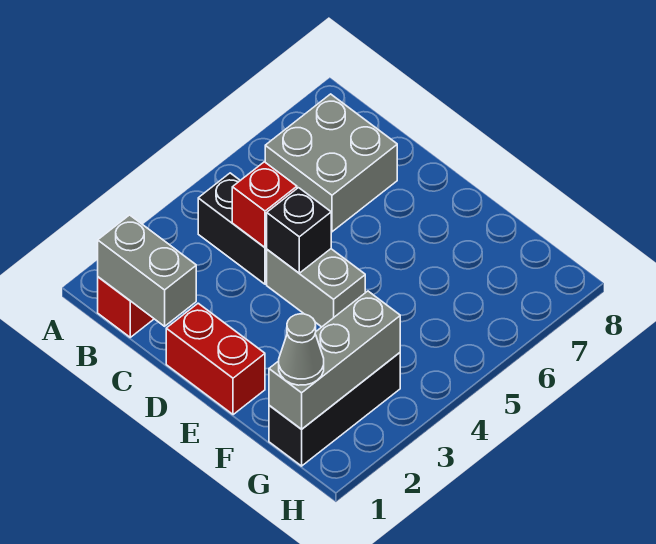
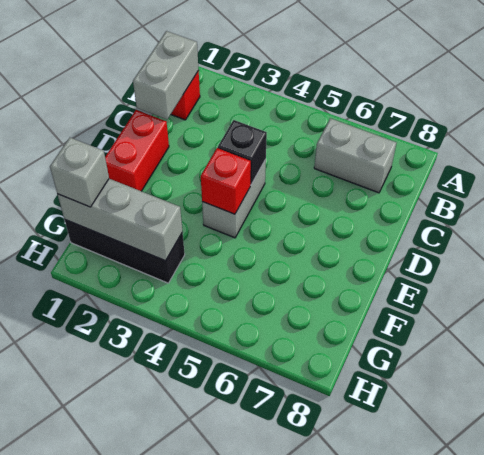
black 1x2 brick [198,173,267,284] -> none
grey 2x2 brick [265,94,397,232] -> grey 1x2 brick [314,118,396,193]
red 1x1 brick [232,162,297,247] -> red 1x1 brick moved to [201,148,251,214]
grey 1x1 cone [279,314,324,385] -> grey 1x1 brick [50,138,109,207]

